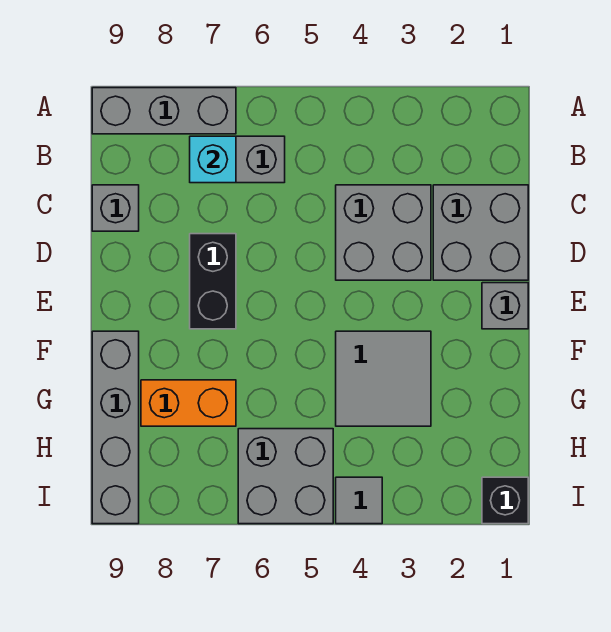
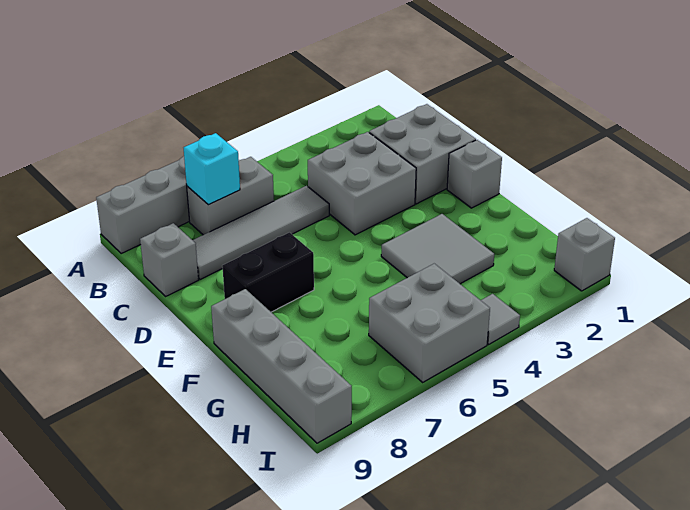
none -> grey 1x4 tile [193,186,329,279]
black 1x2 brick [190,234,236,329] -> black 1x2 brick turned to [222,232,314,312]
orange 1x2 brick [141,380,236,426] -> none
black 1x1 brick [482,477,528,524] -> grey 1x1 brick [554,218,615,291]

